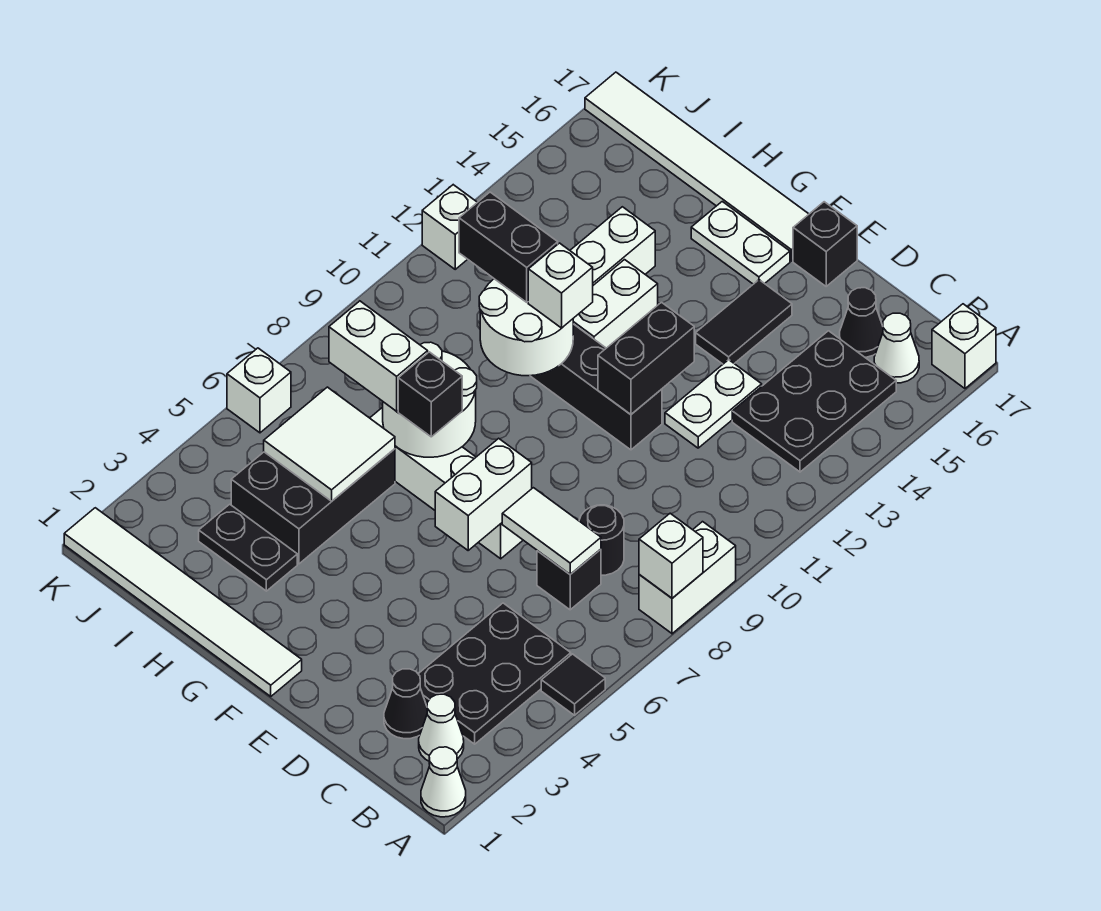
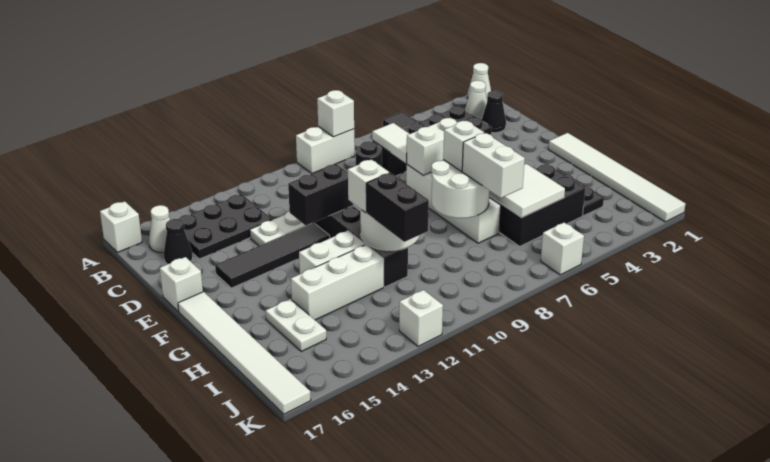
black 1x2 tile [696,280,792,364] -> black 1x4 tile [215,223,330,288]
black 1x1 brick [793,202,857,286] -> white 1x1 brick [160,257,203,312]
white 1x2 plate [691,202,790,284] -> white 1x2 plate moved to [266,299,326,351]
black 1x1 brick [398,352,462,437] -> white 1x1 brick [443,121,484,171]

